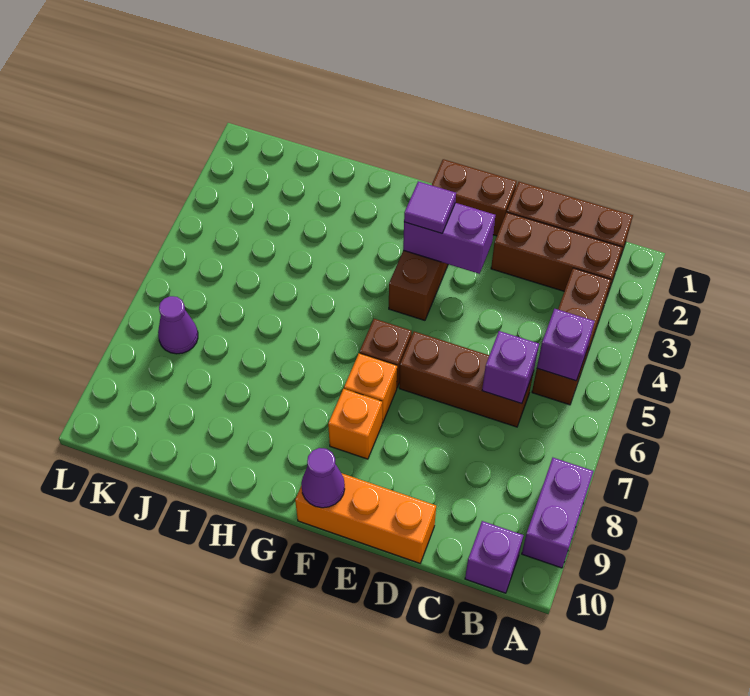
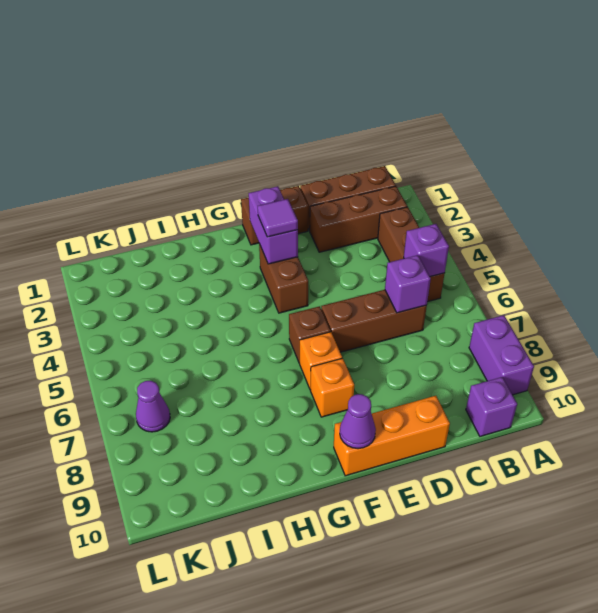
purple 1x2 brick [403,203,495,274] -> purple 1x2 brick turned to [249,186,298,264]

